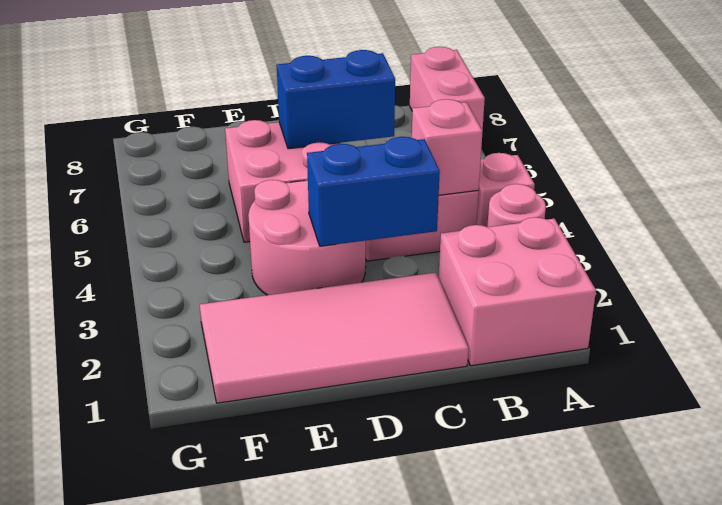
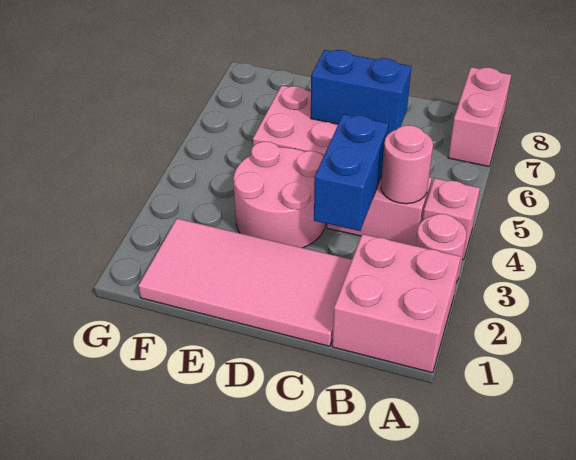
pink 1x1 brick [412,99,482,195] -> pink 1x1 round brick [381,125,433,204]
blue 1x2 brick [307,137,440,246] -> blue 1x2 brick turned to [314,114,389,231]

